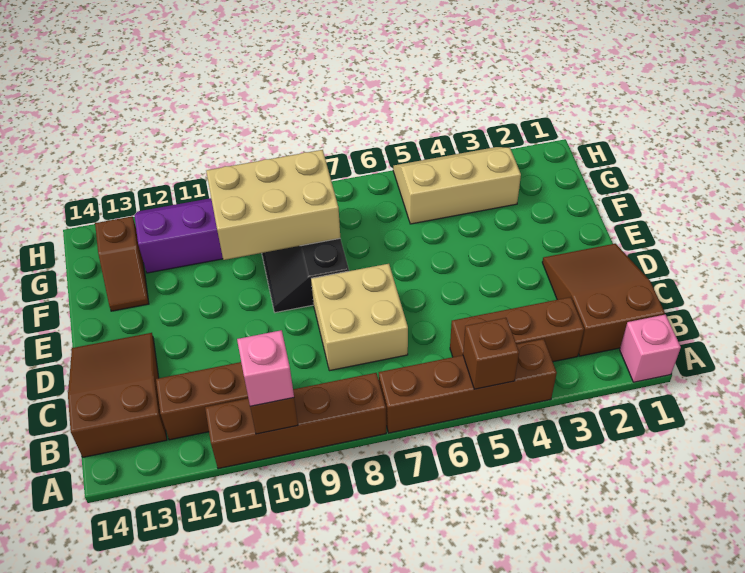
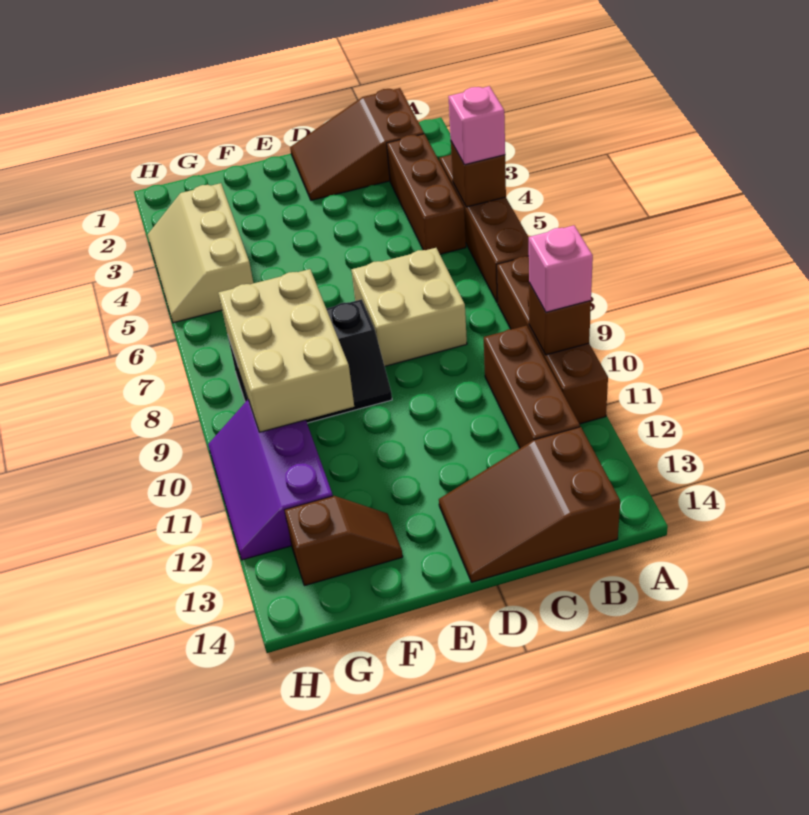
pink 1x1 brick [620,315,681,382] -> pink 1x1 brick moved to [448,86,505,165]

